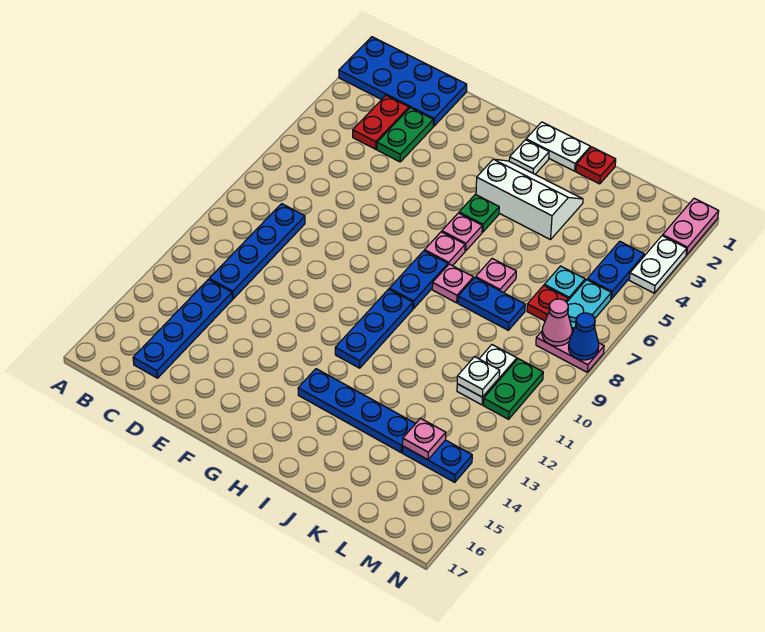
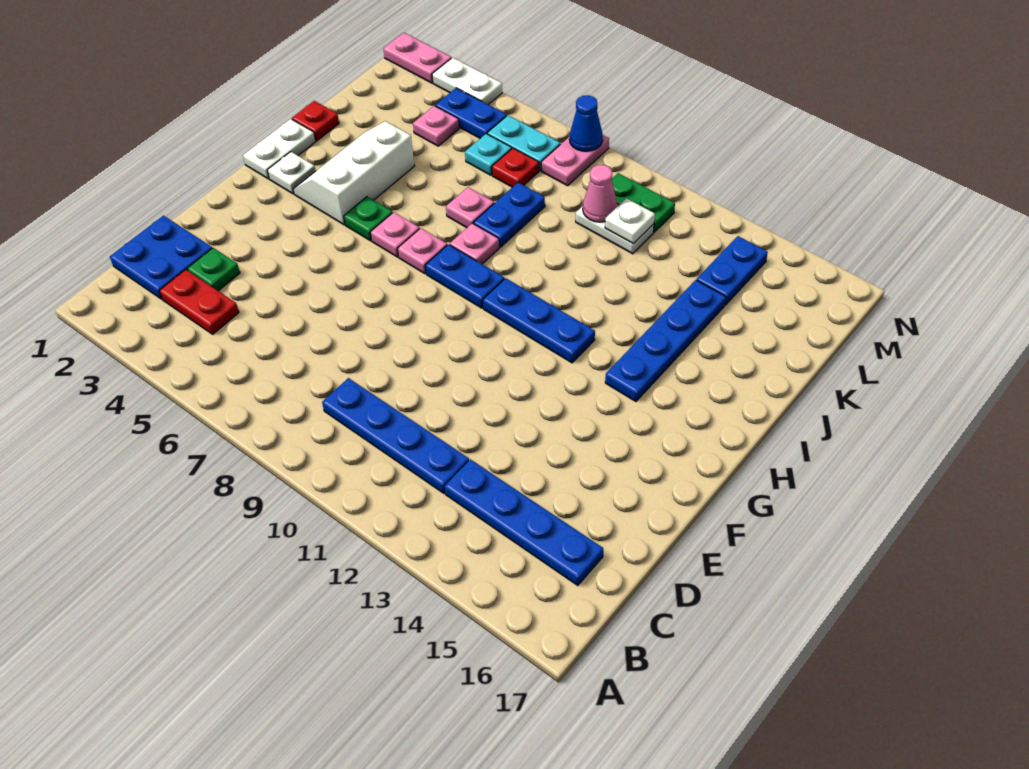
blue 2x4 plate [339,37,467,126] -> blue 2x2 plate [110,216,212,299]
green 1x2 plate [377,108,433,162] -> green 1x1 plate [187,248,240,291]
pink 1x1 plate [403,418,446,460] -> pink 1x1 plate moved to [413,106,459,146]
pink 1x1 cone [542,299,572,346] -> pink 1x1 cone moved to [583,165,618,222]

